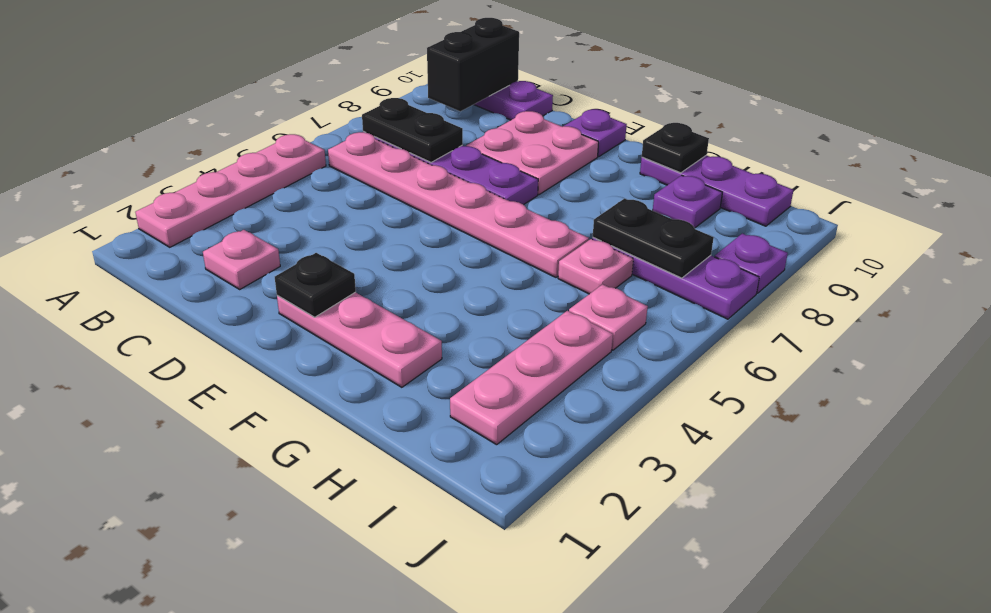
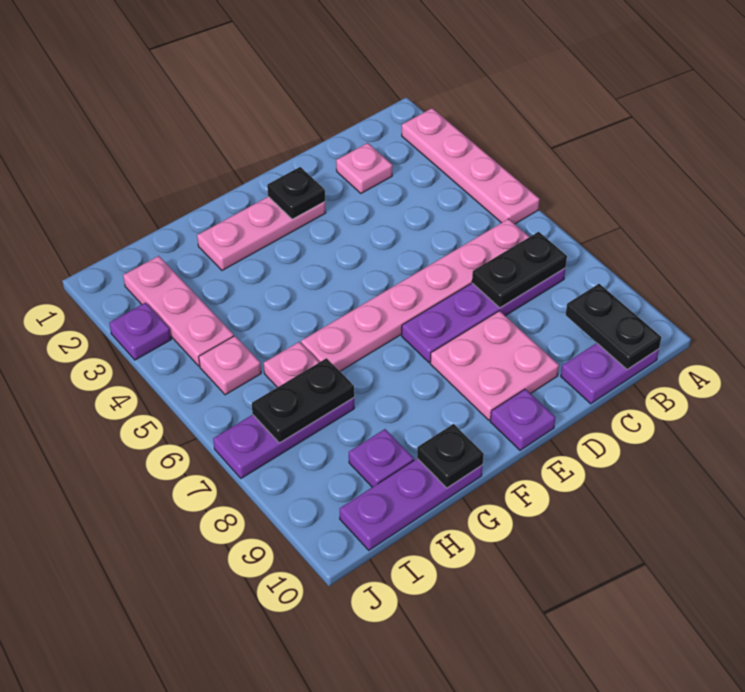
black 1x2 brick [427,18,519,112] -> black 1x2 plate [566,284,661,370]
purple 1x1 plate [715,233,788,293] -> purple 1x1 plate moved to [109,303,171,360]

